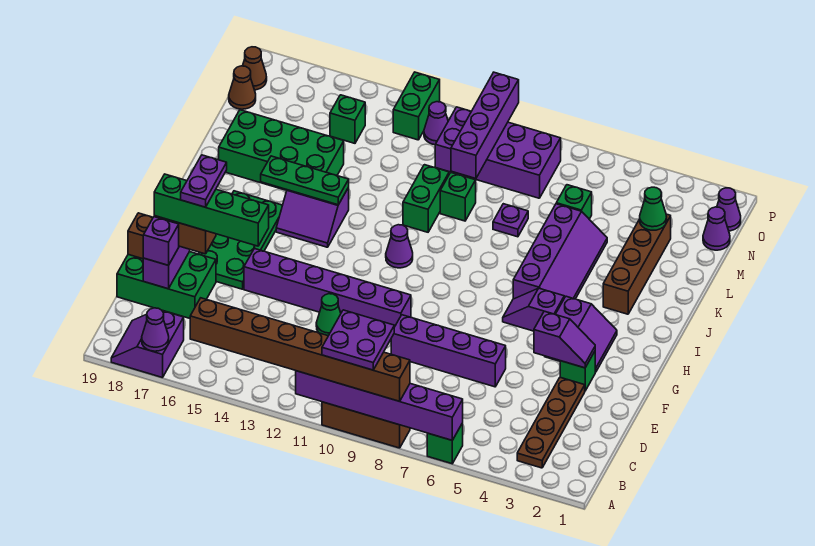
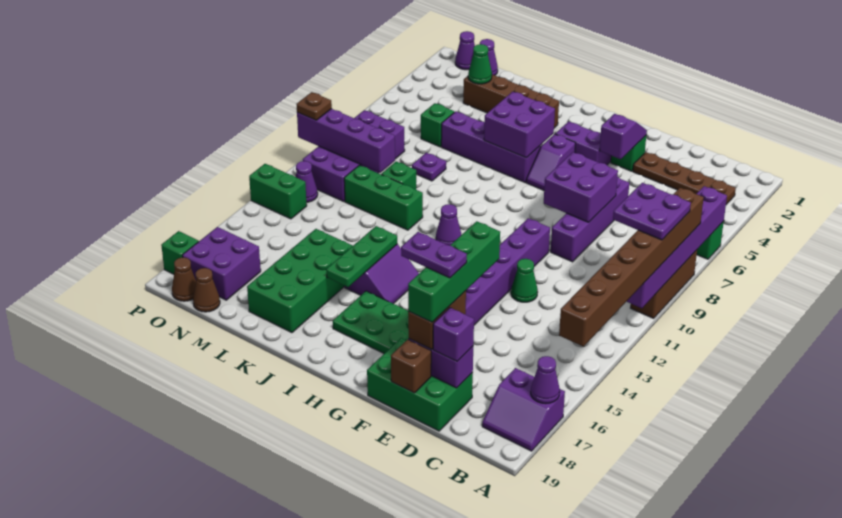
green 2x3 brick [117,252,216,318] -> green 2x3 brick turned to [367,338,473,431]
none -> purple 2x2 brick [544,152,618,222]
none -> purple 2x2 brick [484,92,555,158]
green 1x2 brick [403,165,449,232] -> green 1x3 brick [344,165,423,230]
green 1x1 brick [330,95,365,143] -> green 1x1 brick moved to [161,231,199,274]
none -> purple 2x2 brick [182,227,261,300]
none -> brown 1x1 plate [297,92,332,120]

